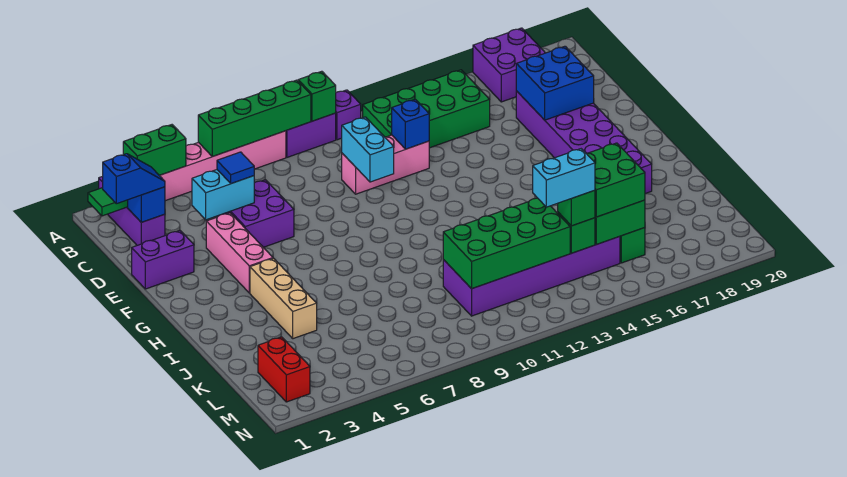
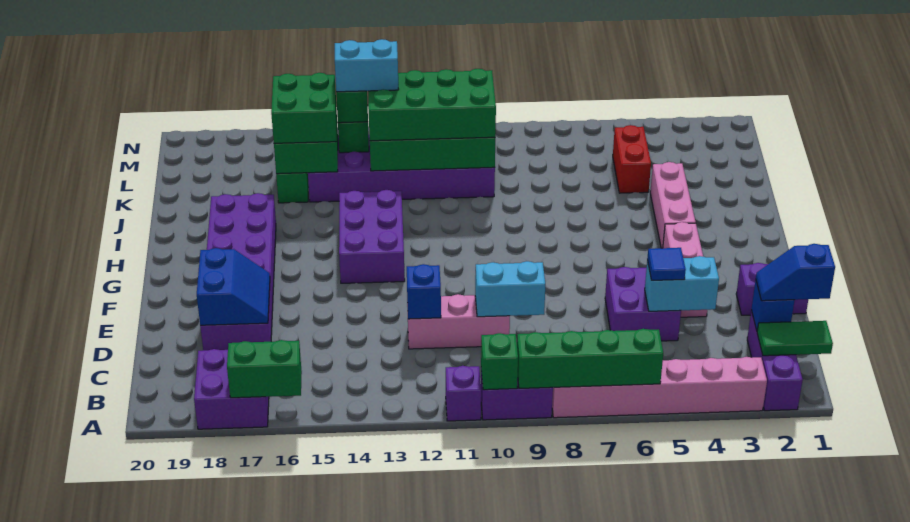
green 1x2 brick [123,125,186,175] -> green 1x2 brick moved to [227,340,302,398]
green 2x4 brick [363,70,490,148] -> green 2x4 brick moved to [368,69,496,141]
cyan 1x2 brick [342,117,394,182] -> cyan 1x2 brick turned to [475,261,545,317]
blue 2x2 brick [516,46,594,120] -> blue 2x2 slope [197,248,270,325]
none -> purple 2x3 brick [339,190,405,283]
tan 1x3 brick [250,258,317,339] -> pink 1x3 brick [650,162,696,248]
red 1x2 brick [258,337,310,402] -> red 1x2 brick moved to [613,125,651,193]

